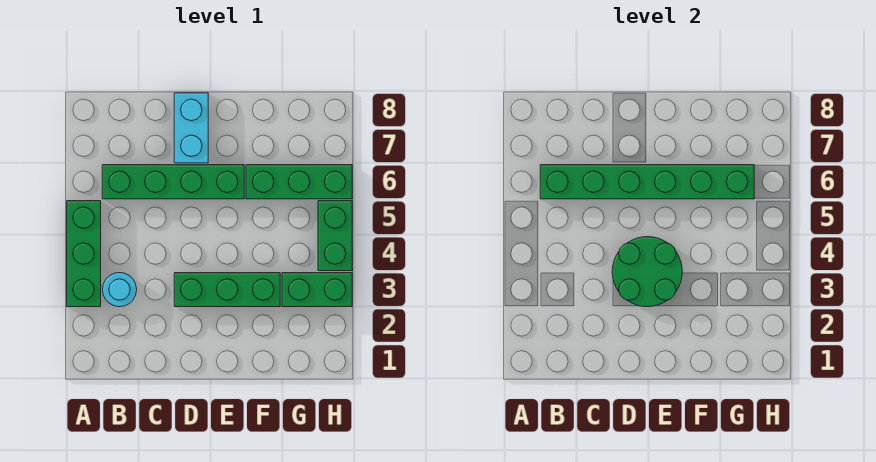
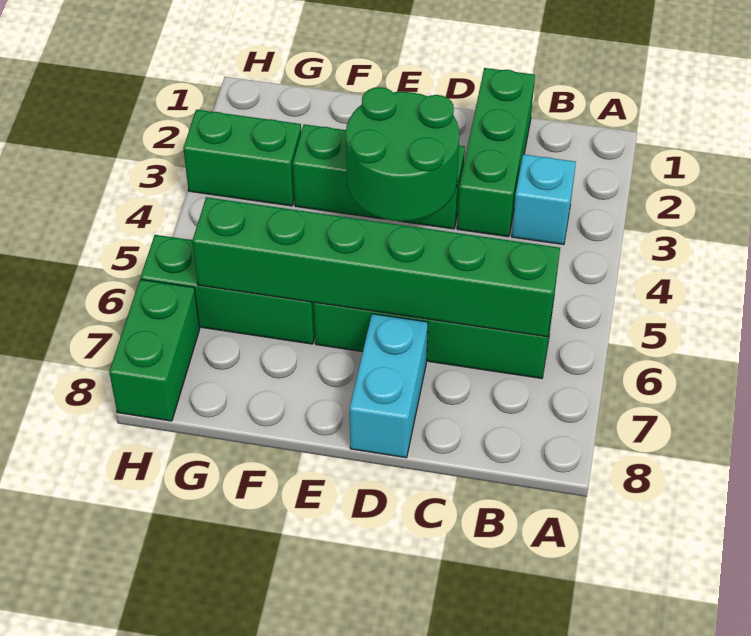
green 1x3 brick [67,201,101,307] -> green 1x3 brick moved to [457,68,535,237]
cyan 1x1 round brick [102,273,137,307] -> cyan 1x1 brick [512,154,576,245]
green 1x2 brick [318,201,352,271] -> green 1x2 brick moved to [109,280,200,421]

